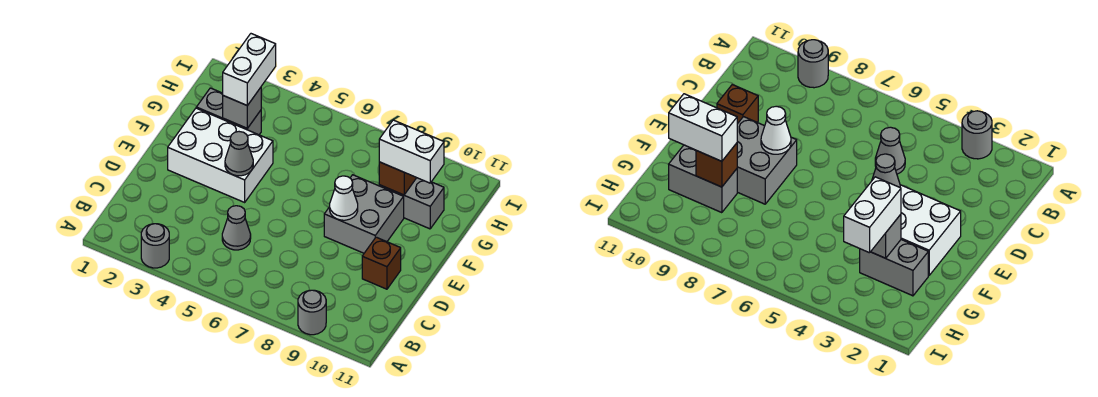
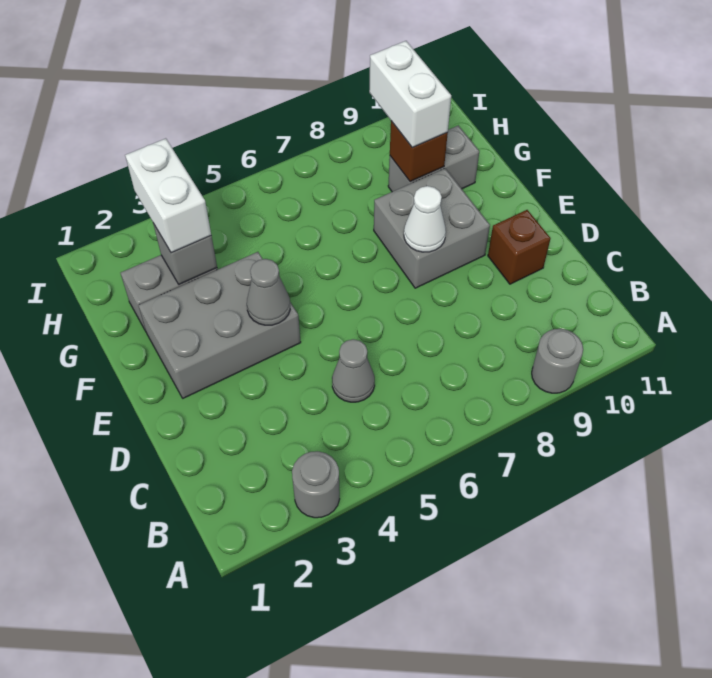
white 2x3 brick [168,108,273,202] -> grey 2x3 brick [138,252,301,398]
white 1x2 brick [379,120,444,183] -> white 1x2 brick turned to [369,41,451,148]

